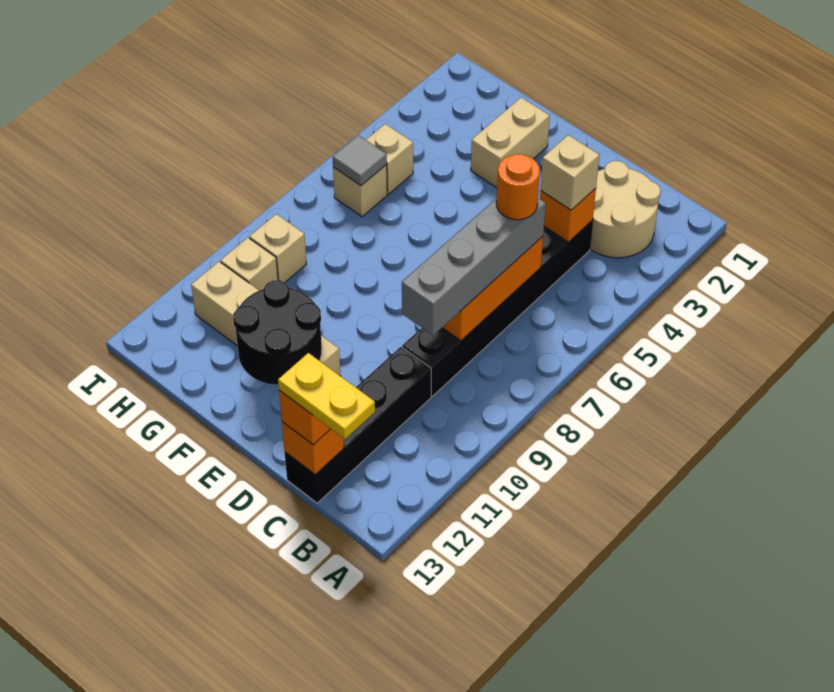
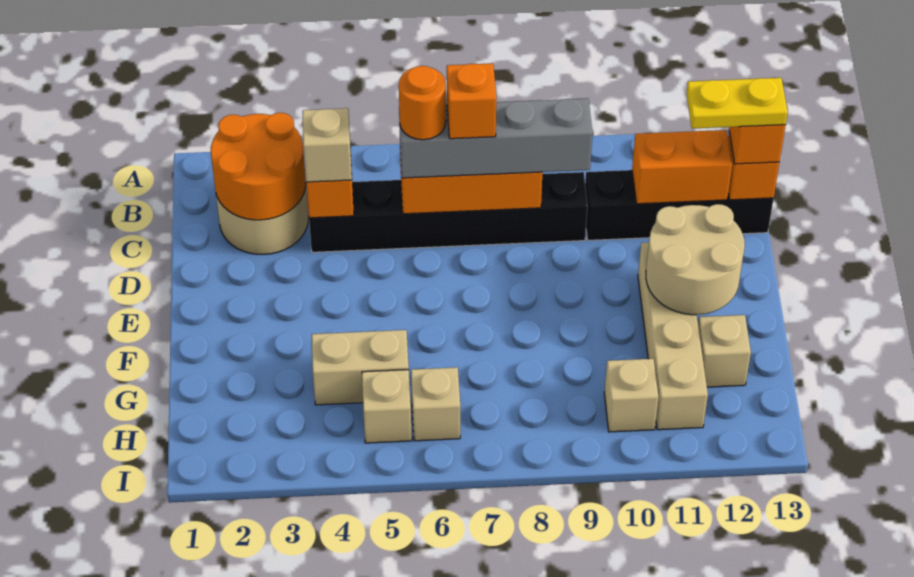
none -> orange 2x2 round brick [211,113,306,220]
yellow 1x2 plate [278,353,375,439] -> yellow 1x2 plate turned to [687,78,788,129]
none -> orange 1x1 brick [447,63,496,139]
none -> orange 1x2 brick [632,130,732,204]
black 2x2 round brick [233,280,322,385] -> tan 2x2 round brick [646,204,745,315]
tan 1x2 brick [471,97,550,188] -> tan 1x2 brick moved to [312,330,409,405]
grey 1x1 tile [333,135,387,185] -> none
tan 1x1 brick [249,214,307,282] -> tan 1x1 brick moved to [698,315,751,387]

